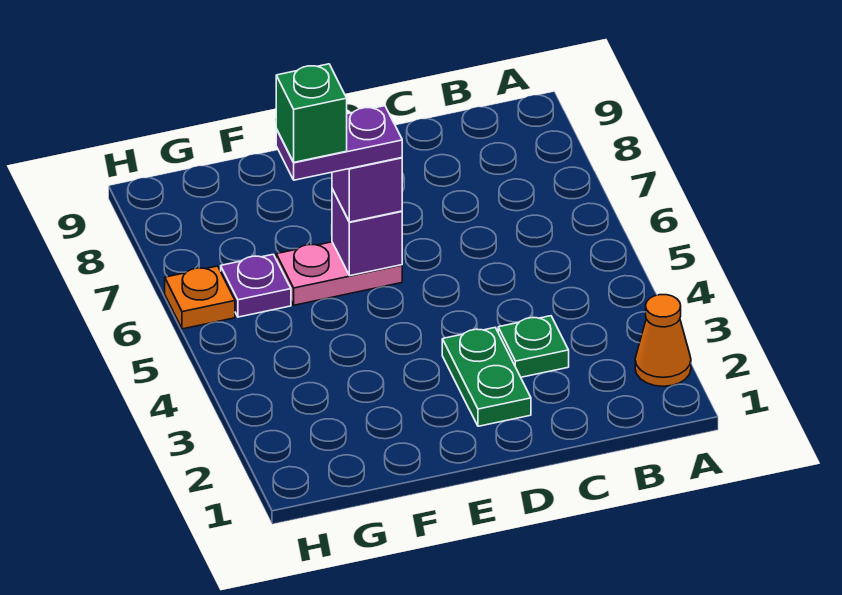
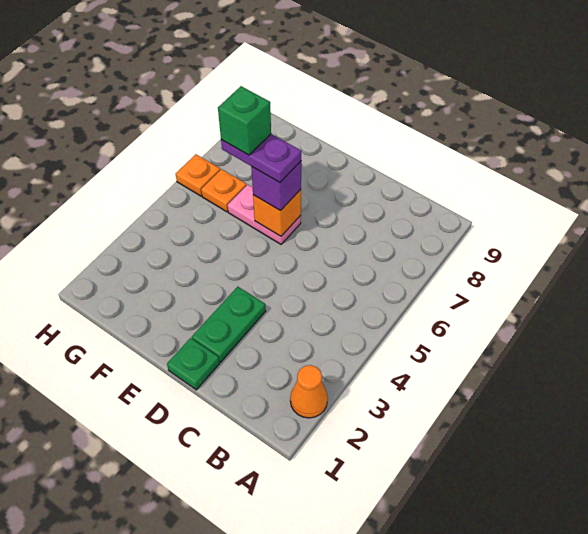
green 1x1 plate [498,316,569,377] -> green 1x1 plate moved to [167,338,220,390]
purple 1x1 brick [332,189,402,276] -> orange 1x1 brick [253,189,301,236]
purple 1x1 plate [221,254,291,317] -> orange 1x1 plate [201,169,247,212]

